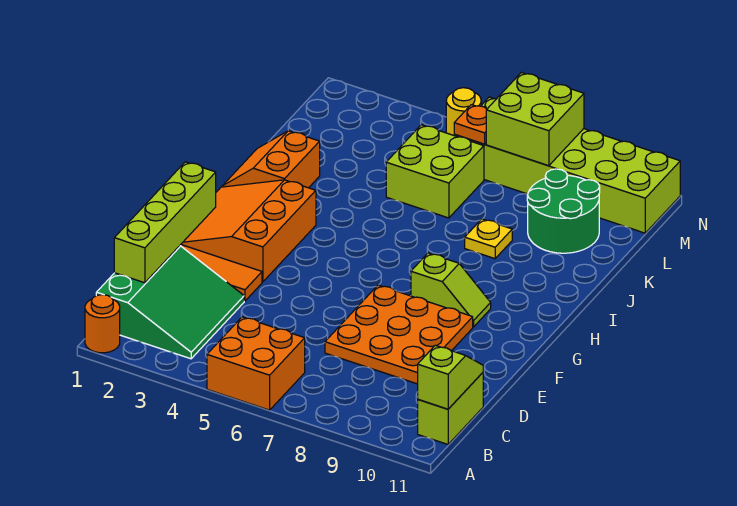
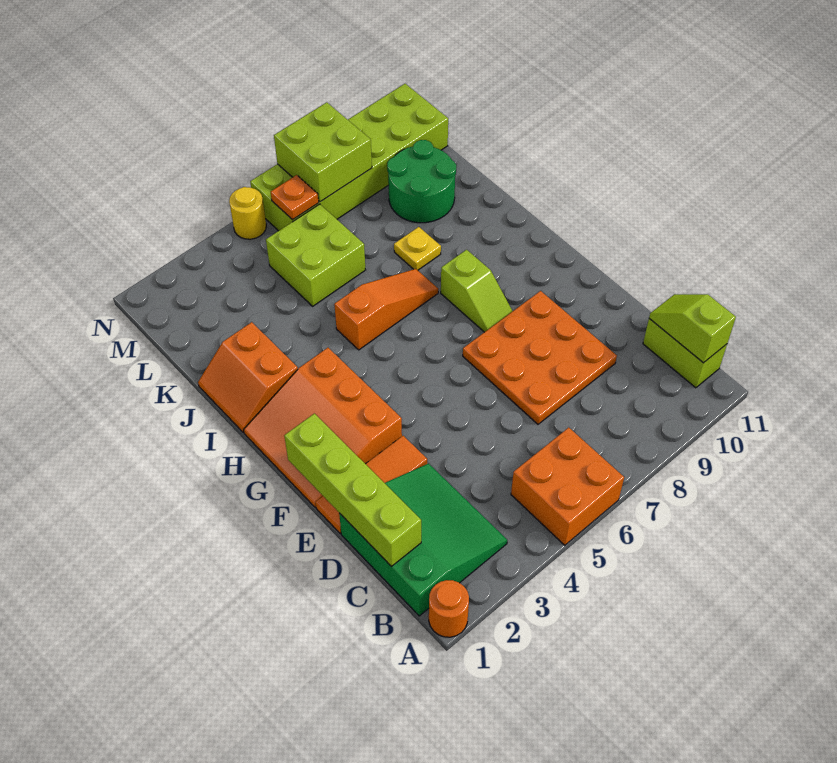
lime 1x2 slope [411,253,491,327] -> lime 1x2 slope turned to [441,250,512,332]
none -> orange 1x3 slope [334,269,438,350]

